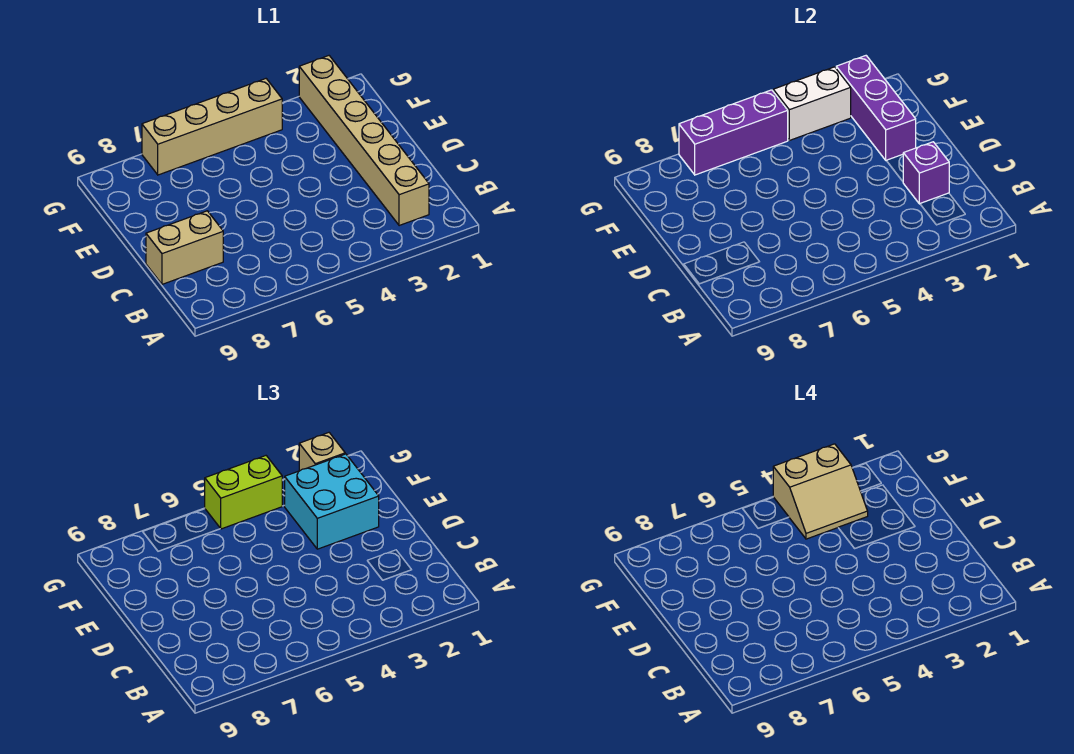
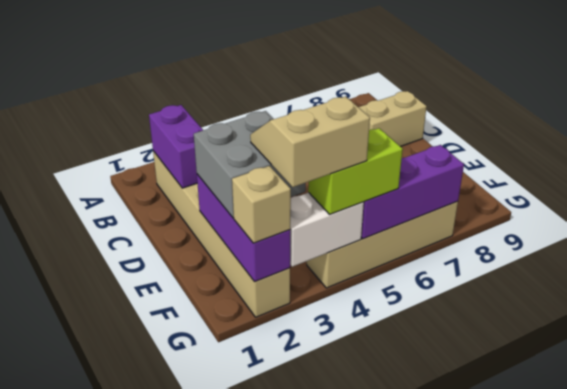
purple 1x1 brick [903,142,949,204] -> purple 1x2 brick [149,105,203,188]
cyan 2x2 brick [285,454,379,549] -> grey 2x2 brick [194,111,306,218]

